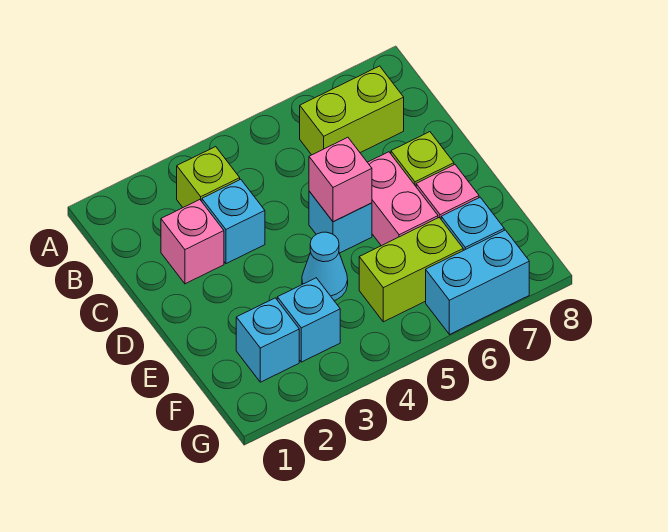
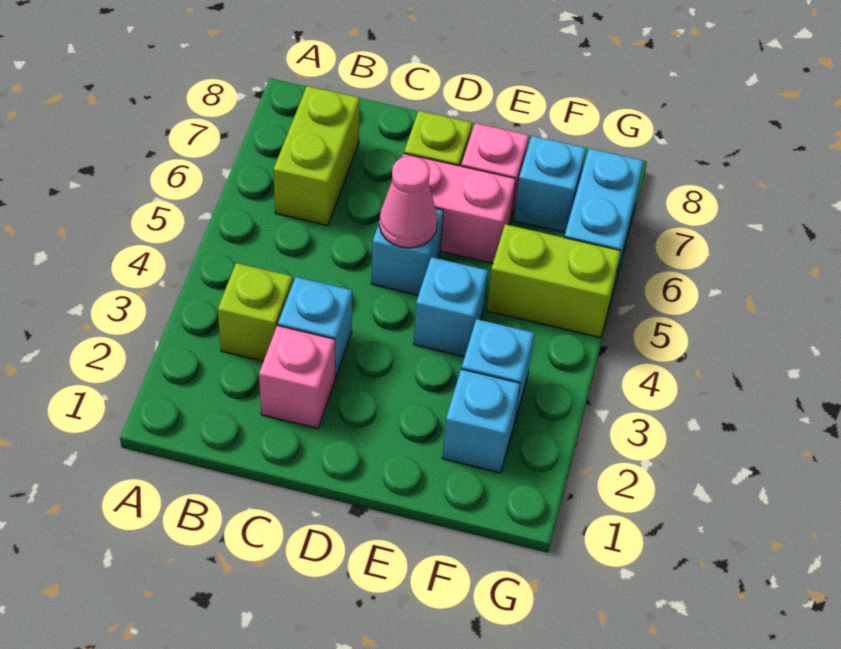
pink 1x1 brick [309,137,372,222] -> pink 1x1 cone [379,156,438,248]
cyan 1x1 cone [302,232,348,301] -> cyan 1x1 brick [414,257,488,357]
lime 1x2 brick [359,218,463,322] -> lime 1x2 brick turned to [487,224,621,338]

